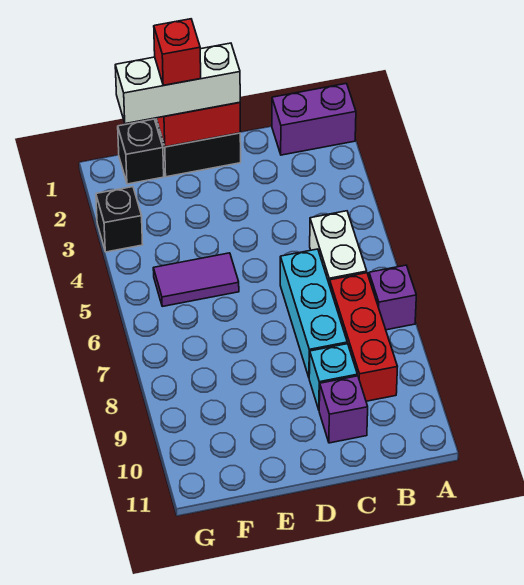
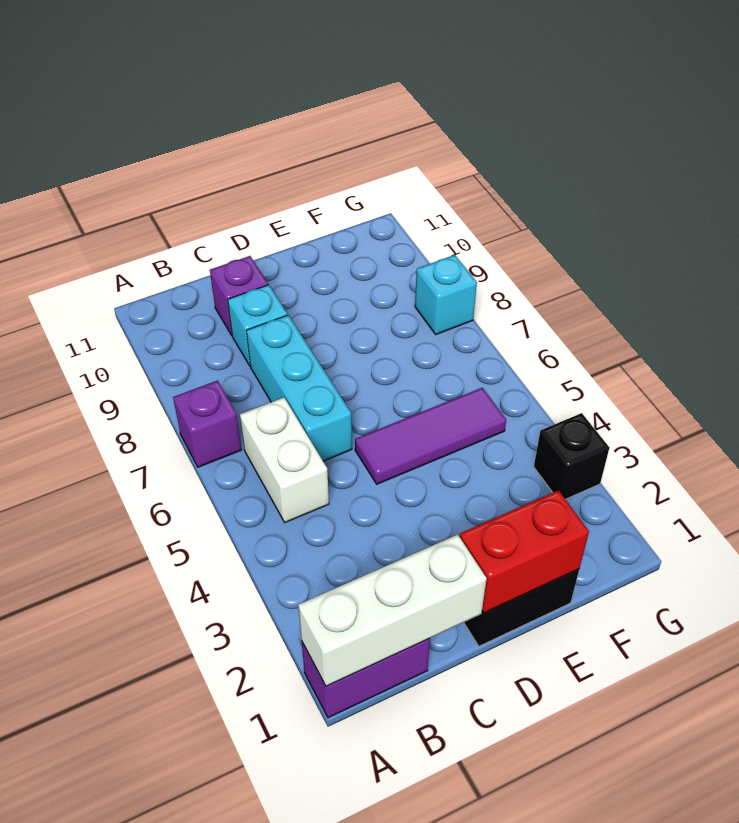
red 1x3 brick [330,273,397,401] -> none
white 1x3 brick [115,43,240,124] -> white 1x3 brick moved to [298,534,487,686]
red 1x1 brick [154,19,201,85] -> none
purple 1x2 tile [153,253,239,306] -> purple 1x3 tile [355,388,506,484]
black 1x1 brick [118,119,164,184] -> none
none -> cyan 1x1 brick [415,255,477,334]

